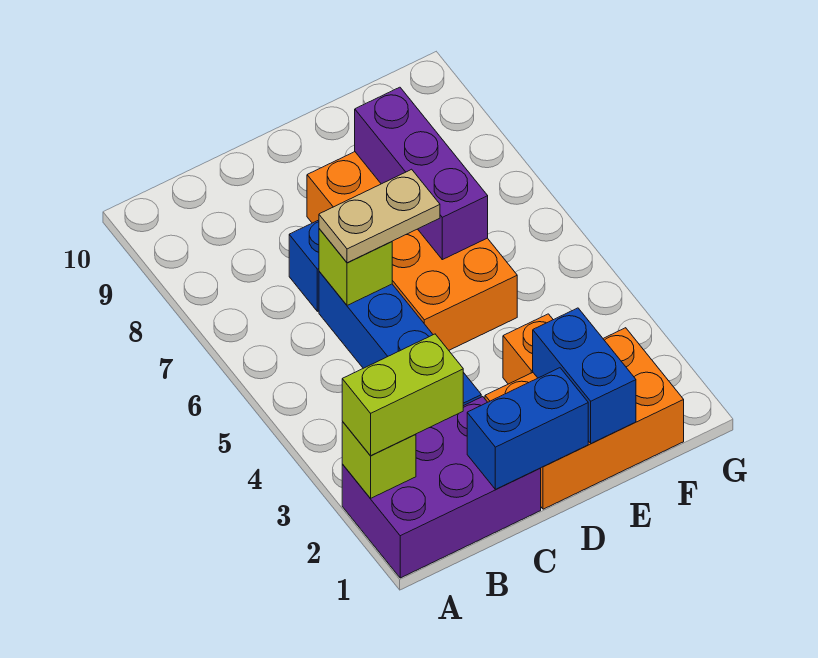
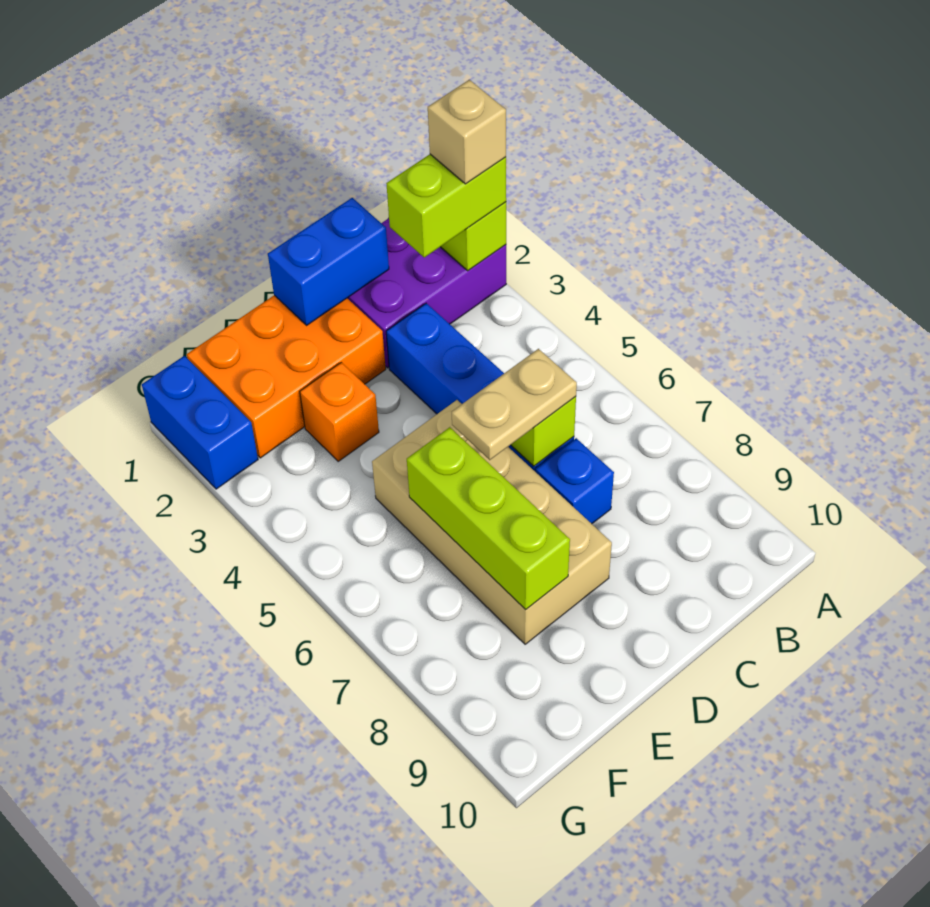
none -> tan 1x1 brick [428,80,506,184]
orange 2x4 brick [307,152,517,350] -> tan 2x4 brick [372,400,612,644]
blue 1x2 brick [533,308,636,444] -> blue 1x2 brick moved to [142,356,258,489]
purple 1x3 brick [355,87,488,260] -> lime 1x3 brick [407,427,570,610]

